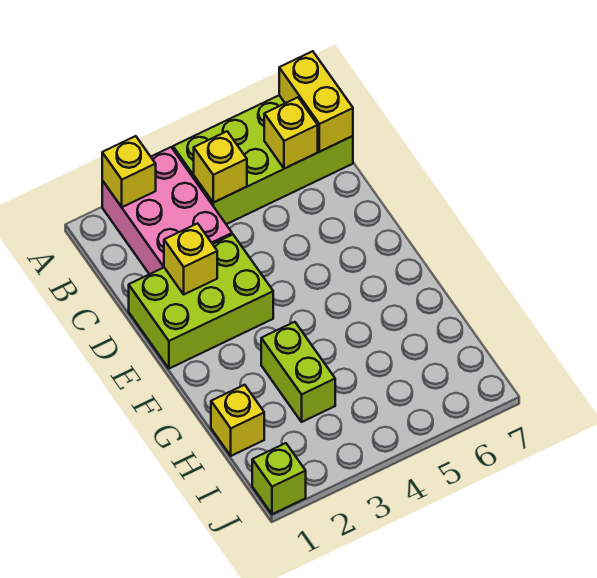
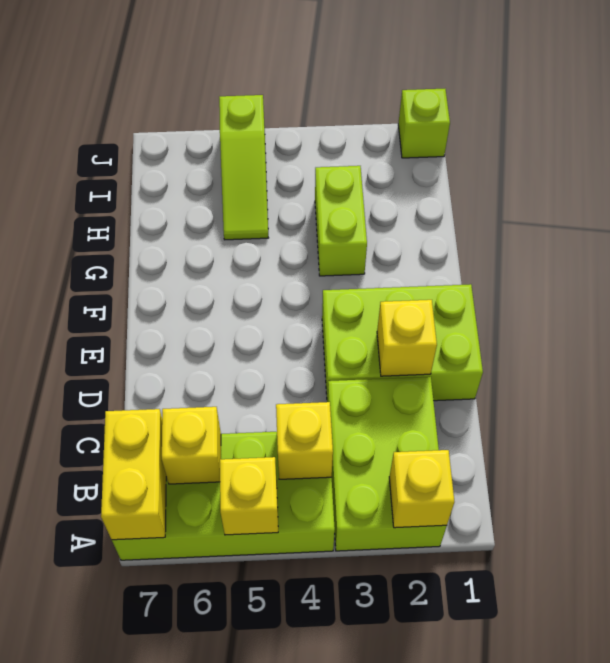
pink 2x3 brick [102,147,232,274] -> lime 2x3 brick [328,377,447,551]
yellow 1x1 brick [211,385,264,456] -> yellow 1x1 brick moved to [220,457,278,535]
none -> lime 1x3 slope [219,95,268,240]

